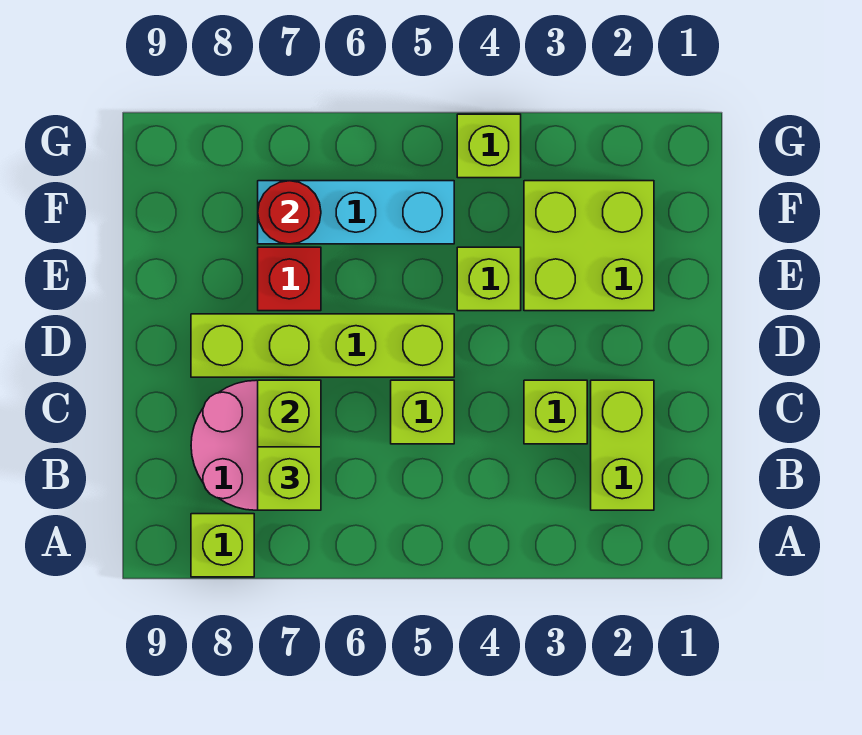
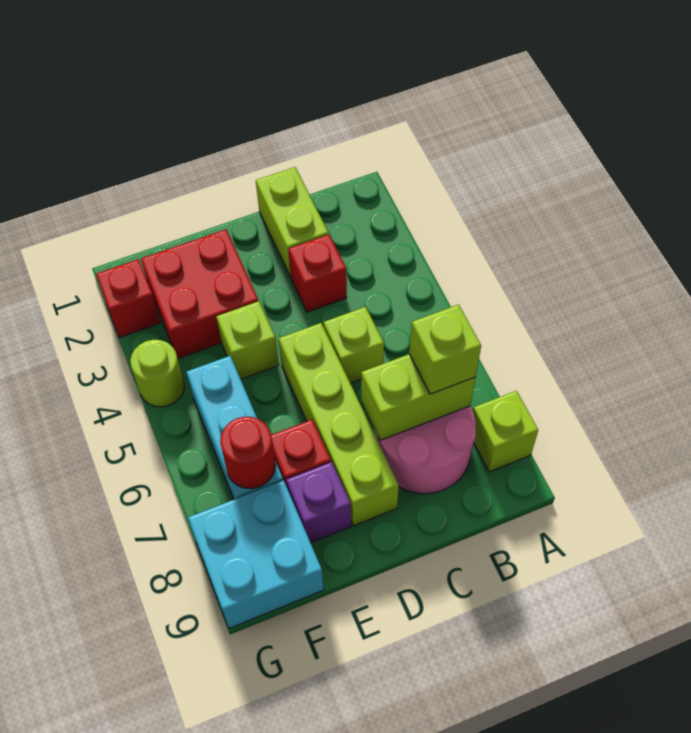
lime 1x2 brick [591,380,654,510] -> lime 1x2 brick turned to [256,167,329,277]
lime 1x1 brick [524,380,587,444] -> red 1x1 brick [288,235,347,312]
lime 2x2 brick [524,181,654,311] -> red 2x2 brick [141,230,258,359]
none -> purple 1x1 brick [286,462,351,543]
none -> cyan 2x2 brick [188,481,324,628]
none -> red 1x1 brick [96,260,161,338]
lime 1x1 brick [457,114,521,178] -> lime 1x1 round brick [130,340,184,407]

